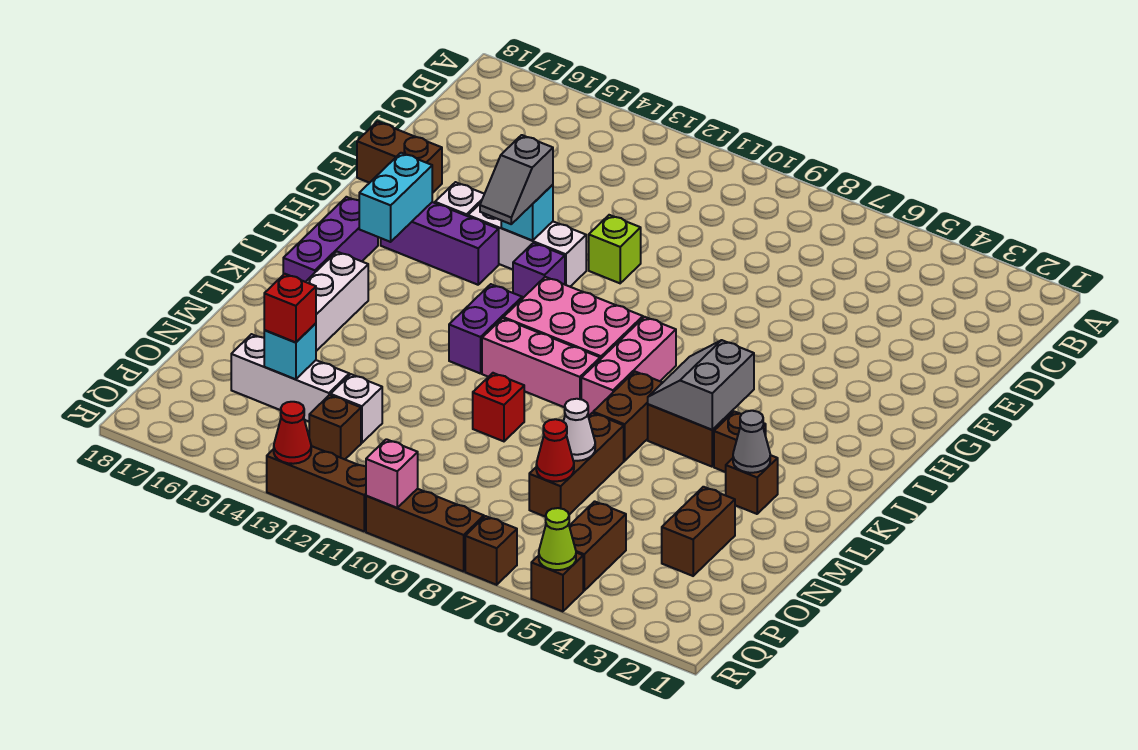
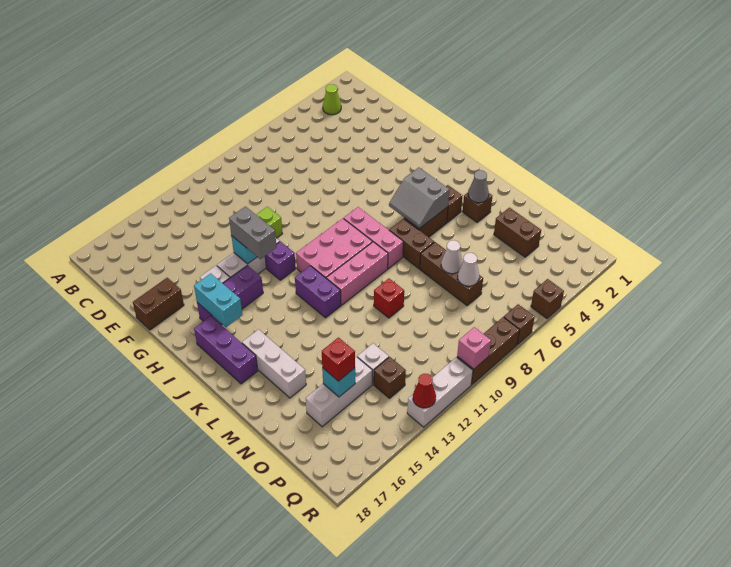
grey 1x2 slope [480,135,553,224] -> grey 1x2 brick [229,206,277,259]
red 1x1 cone [536,419,574,481] -> white 1x1 cone [458,253,479,286]
brown 1x2 brick [569,501,626,591] -> none
lime 1x1 cone [539,508,576,570] -> lime 1x1 cone moved to [323,84,341,115]
brown 1x3 brick [267,446,366,531] -> white 1x3 brick [407,357,473,427]

